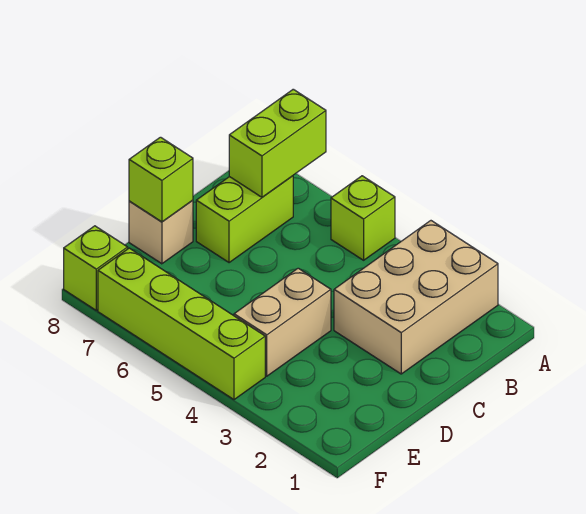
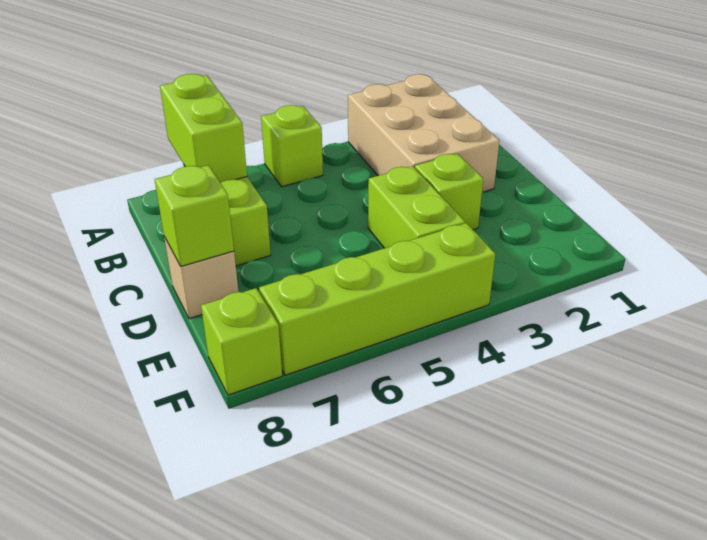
none -> lime 1x1 brick [415,154,483,230]
tan 1x2 brick [234,268,331,376] -> lime 1x2 brick [368,166,465,248]

